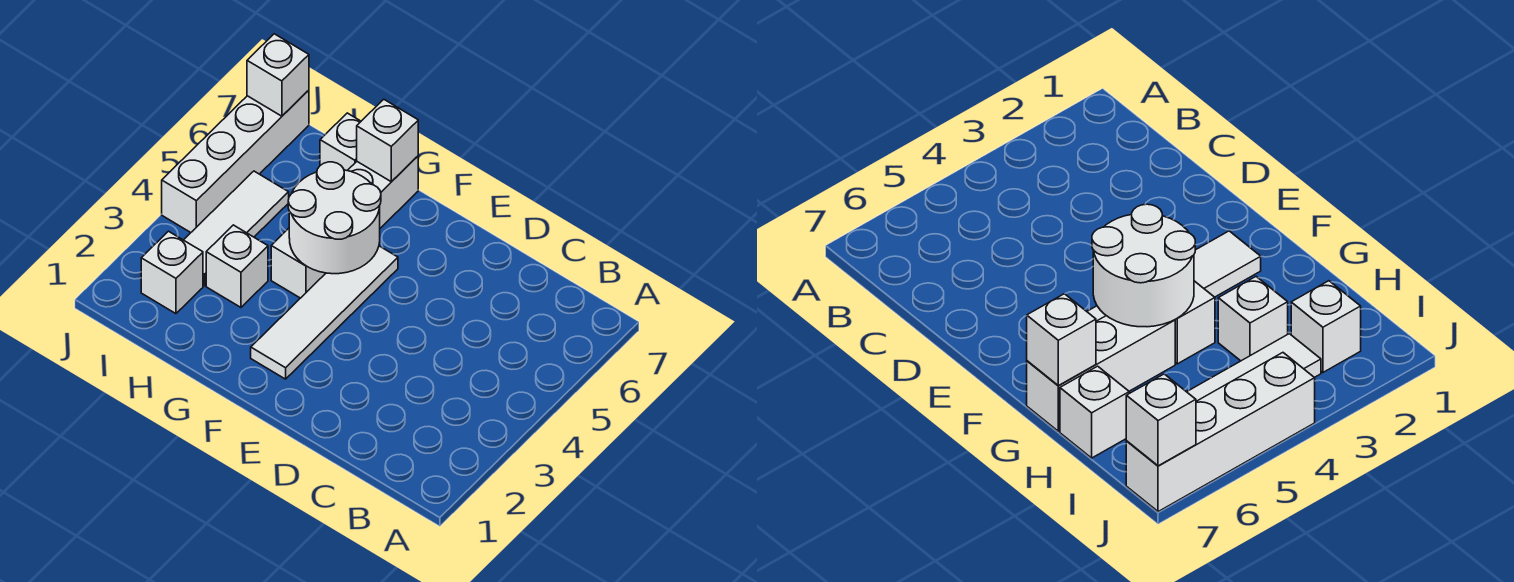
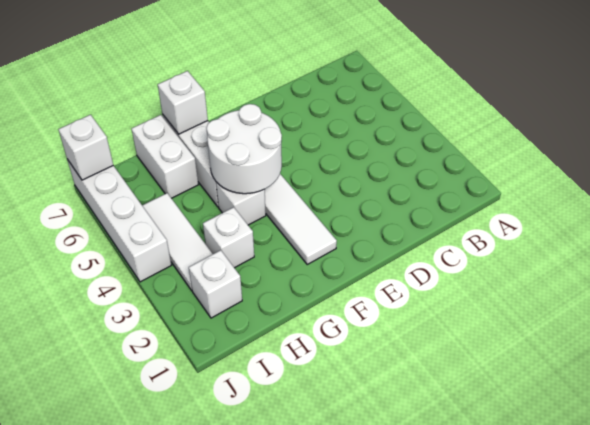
white 1x1 brick [320,113,361,170] -> white 1x2 brick [131,115,199,198]

